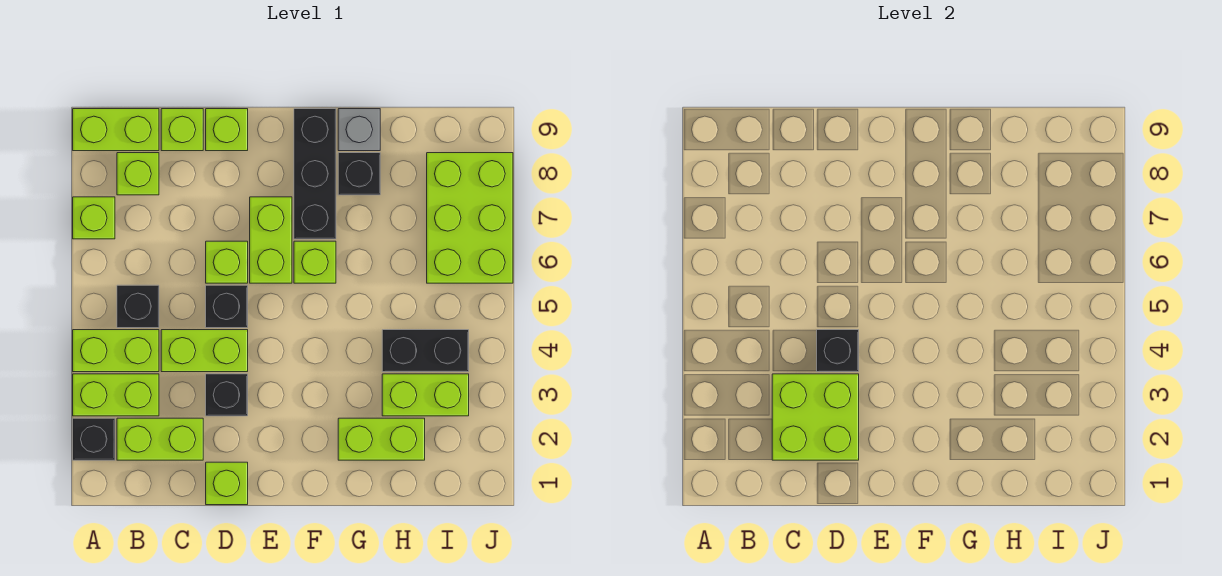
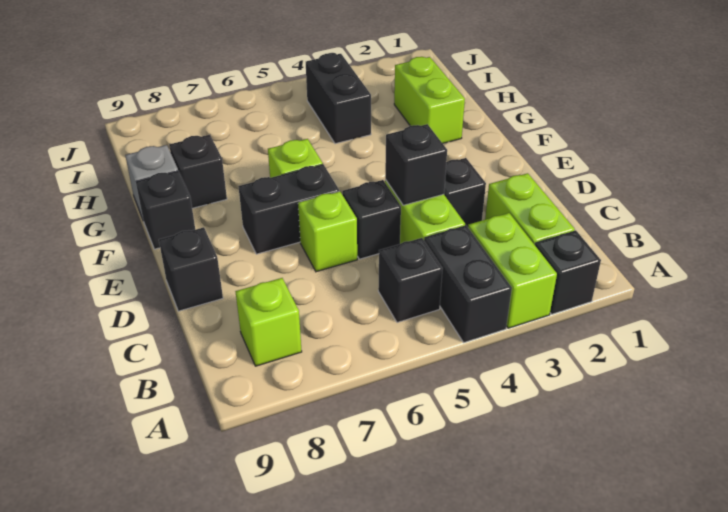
lime 1x2 brick [73,330,159,372] -> black 1x2 brick [424,225,512,342]
lime 1x1 brick [73,197,115,239] -> none
lime 1x2 brick [73,109,159,151] -> none
lime 2x2 brick [772,374,859,460] -> none
lime 1x1 brick [161,109,203,151] -> none
lime 1x1 brick [206,462,248,505] -> none
lime 1x1 brick [206,109,248,151] -> black 1x1 brick [159,227,223,311]
lime 1x2 brick [250,197,292,283] -> black 1x2 brick [238,164,339,254]
black 1x3 brick [294,109,336,239] -> black 1x1 brick [136,171,195,249]
lime 1x2 brick [382,374,469,416] -> none
lime 2x3 brick [427,153,513,283] -> none

